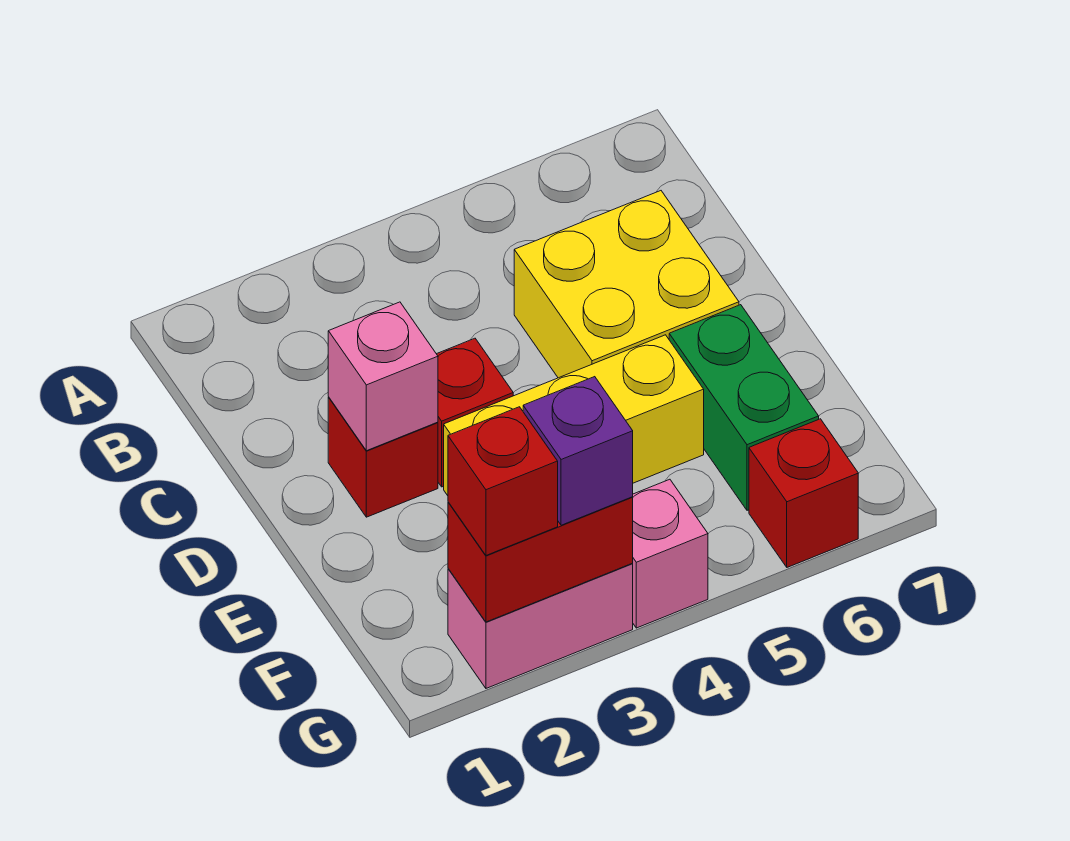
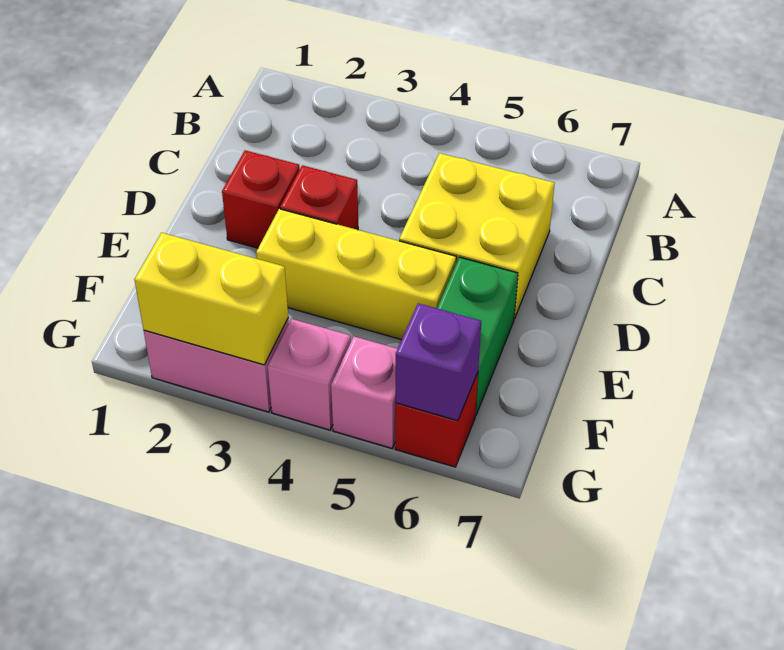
pink 1x1 brick [328,302,438,451] -> pink 1x1 brick moved to [331,336,397,448]
red 1x2 brick [448,497,633,622] -> yellow 1x2 brick [134,233,288,365]
red 1x1 brick [448,407,558,555] -> none
purple 1x1 brick [523,377,633,525] -> purple 1x1 brick moved to [396,303,481,421]

